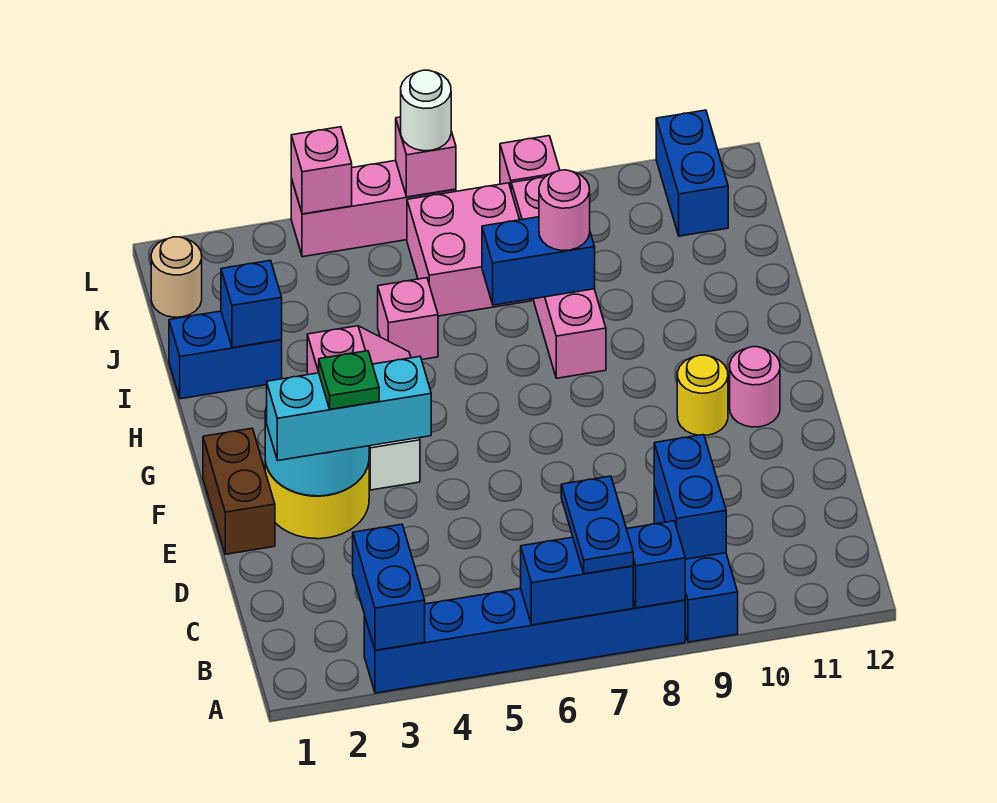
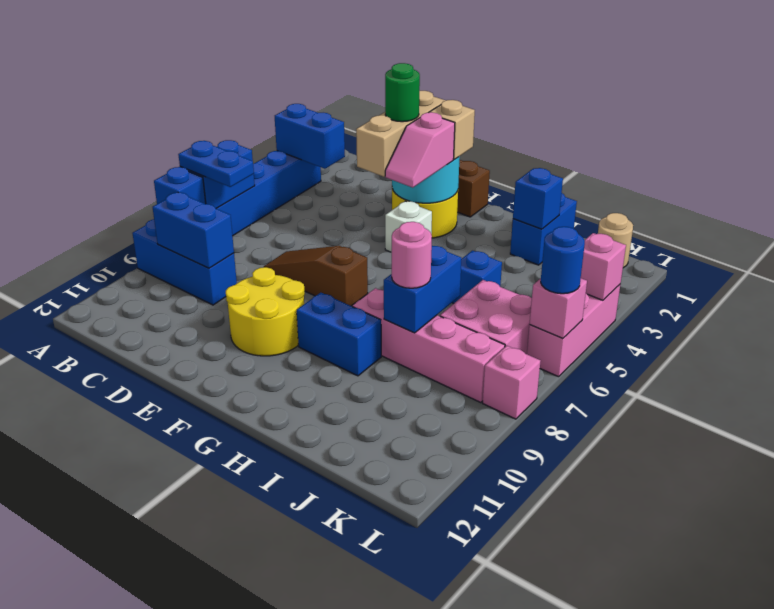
none -> brown 1x3 slope [264,246,368,306]
cyan 1x3 brick [267,357,431,460] -> tan 1x3 brick [356,91,445,177]
green 1x1 plate [319,351,379,409] -> green 1x1 round brick [385,63,420,122]
none -> tan 1x1 brick [429,100,475,160]
yellow 1x1 round brick [677,355,728,435] -> yellow 2x2 round brick [226,267,305,356]
pink 1x1 round brick [730,347,780,427] -> none
pink 1x1 brick [378,278,438,360] -> blue 1x1 brick [452,251,502,304]
blue 1x2 brick [656,110,728,236] -> blue 1x2 brick moved to [297,293,381,376]
white 1x1 round brick [401,70,451,151] -> blue 1x1 round brick [541,227,585,294]

